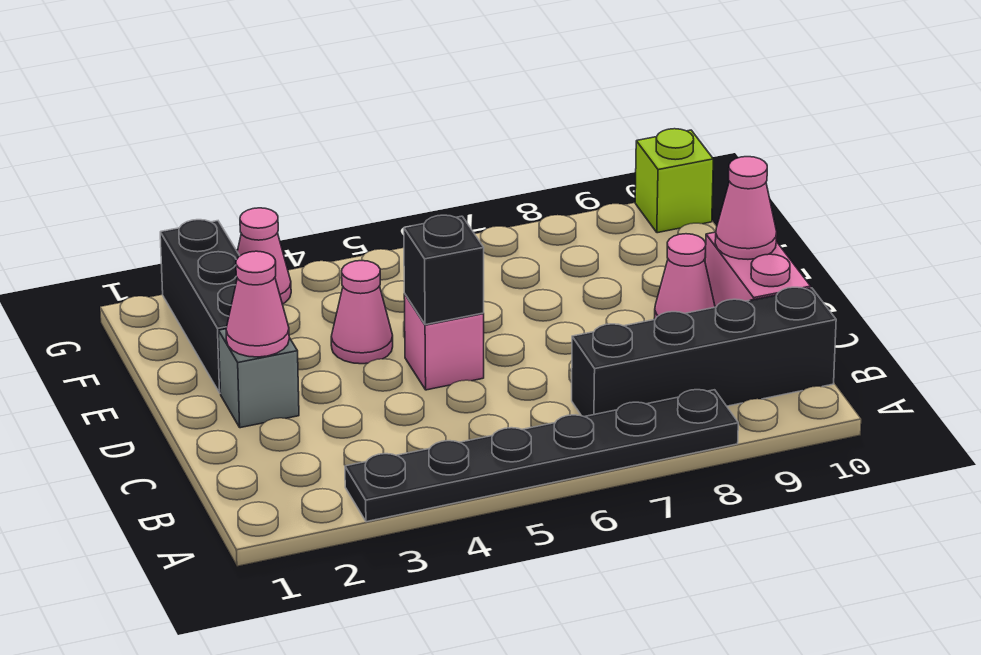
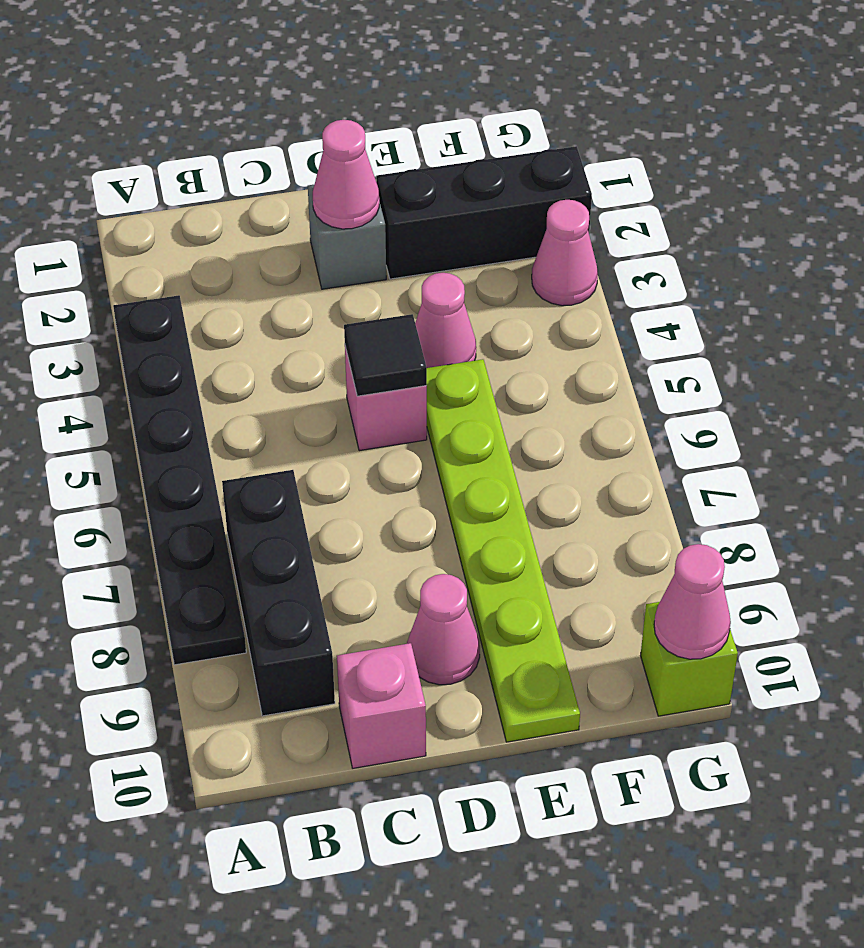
black 1x4 brick [572,287,836,417] -> black 1x3 brick [222,470,335,716]
pink 1x2 brick [705,232,811,307] -> pink 1x1 brick [337,643,426,768]
black 1x1 brick [404,215,484,325] -> black 1x1 tile [344,314,427,396]
pink 1x1 cone [715,157,777,259] -> pink 1x1 cone moved to [654,544,731,659]
none -> lime 1x6 plate [427,359,580,742]

